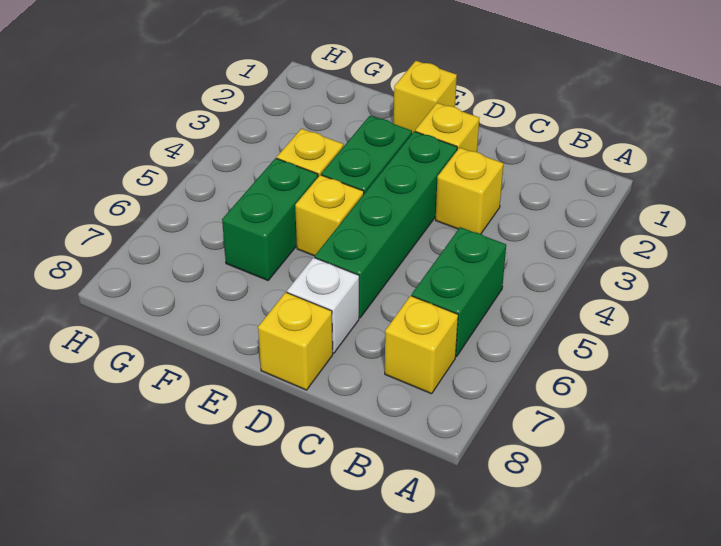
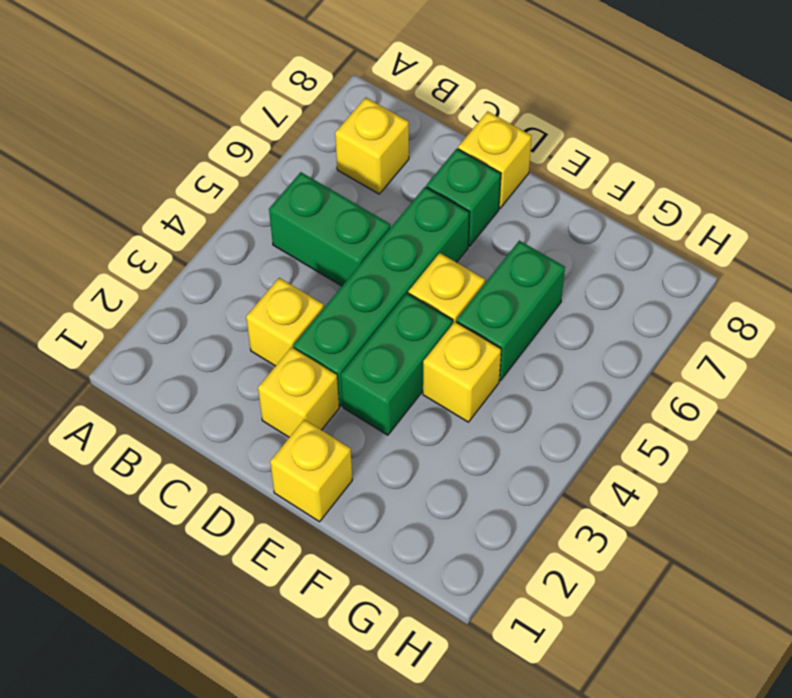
green 1x2 brick [412,227,506,357] -> green 1x2 brick turned to [269,172,390,286]
white 1x1 brick [287,257,359,353] -> green 1x1 brick [426,149,501,246]

